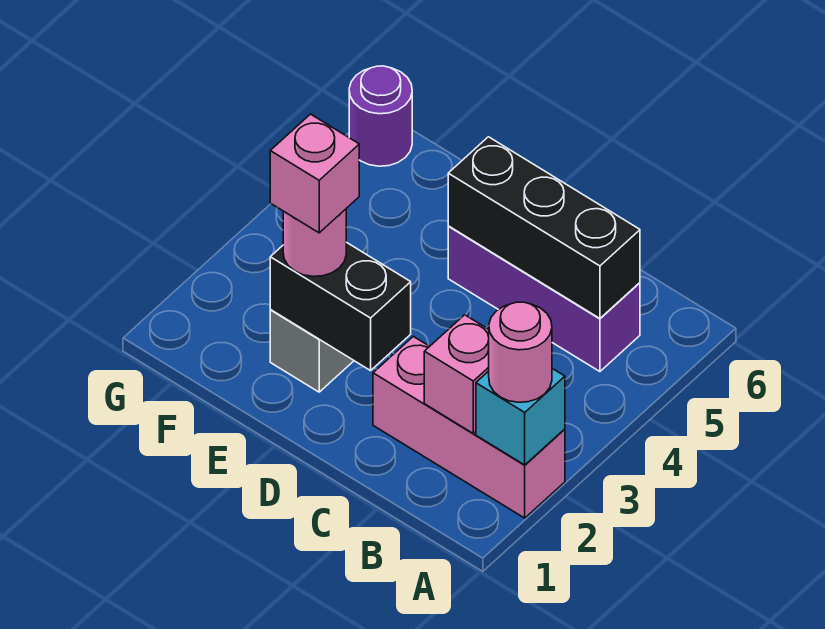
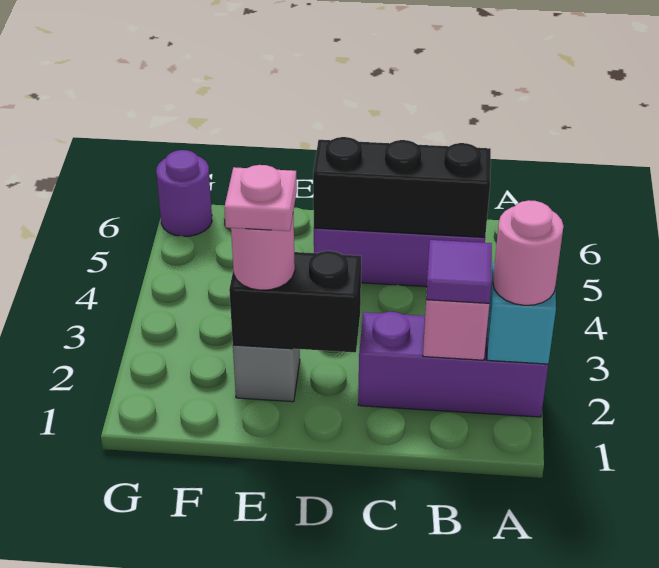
pink 1x3 brick [373,336,565,518] -> purple 1x3 brick [358,312,548,417]
none -> purple 1x1 tile [426,240,492,303]
pink 1x1 brick [270,114,359,233] -> pink 1x1 plate [224,165,297,231]

